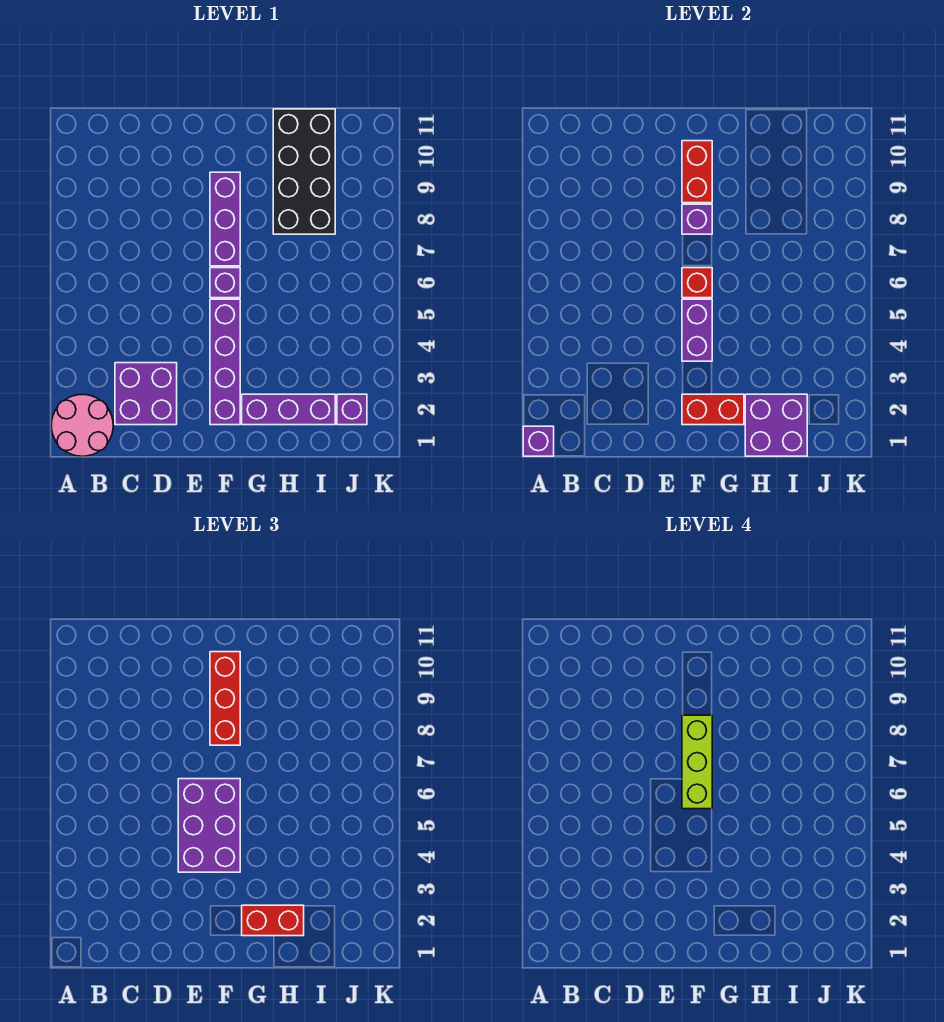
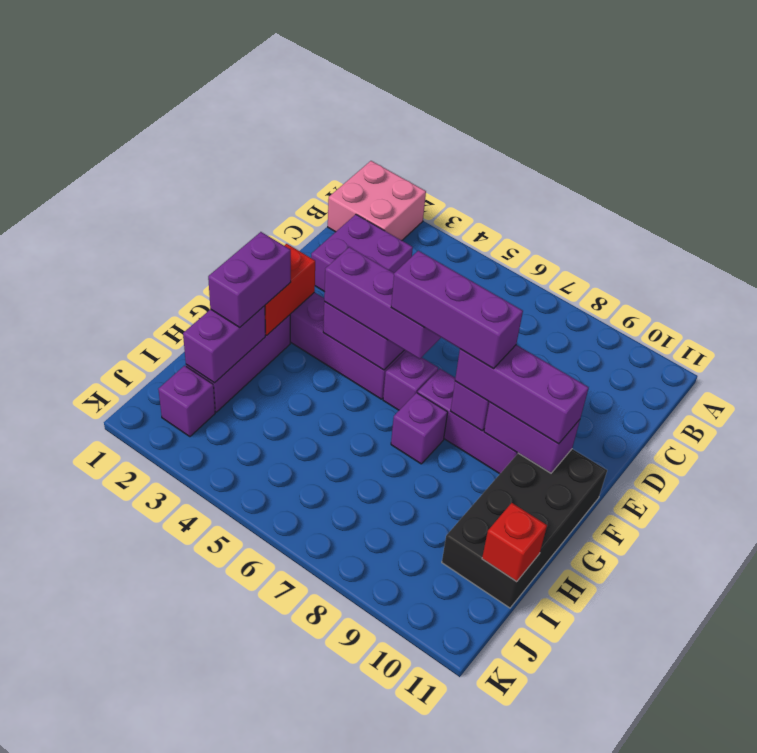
pink 2x2 round brick [51,395,113,456] -> pink 2x2 brick [328,161,426,240]
purple 1x1 brick [523,426,554,456] -> purple 1x1 brick moved to [391,393,448,464]
purple 2x3 brick [178,779,240,872] -> purple 1x3 brick [324,247,441,359]
red 1x1 brick [682,268,712,298] -> red 1x1 brick moved to [482,503,547,582]
lime 1x3 brick [682,715,712,809] -> purple 1x3 brick [391,251,523,368]
red 1x3 brick [210,652,240,745] -> purple 1x3 brick [455,345,589,444]
red 1x2 brick [682,141,712,203] -> purple 1x2 brick [484,402,580,473]
red 1x2 brick [242,905,304,936] -> purple 1x2 brick [208,232,291,327]
purple 2x2 brick [745,394,807,456] -> purple 1x2 brick [183,306,265,383]
black 2x4 brick [273,109,335,234] -> black 2x4 brick turned to [442,449,607,608]

